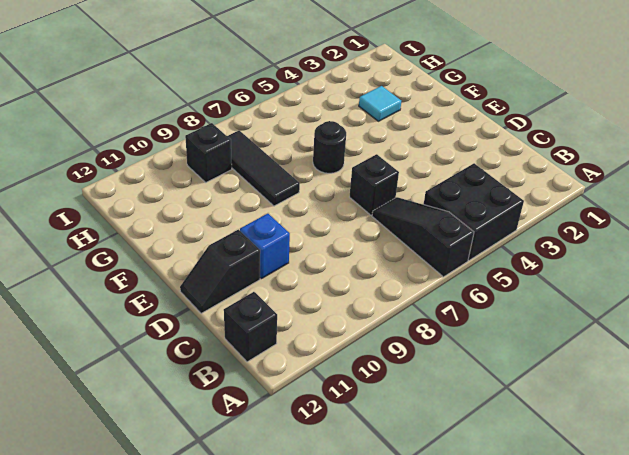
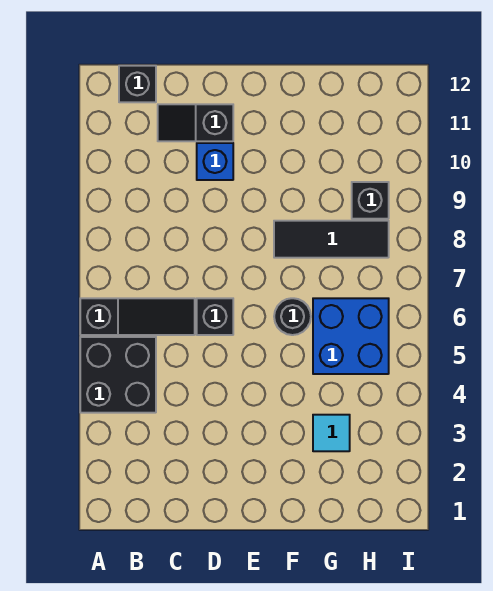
black 1x2 slope [180,229,260,314] -> black 1x2 slope turned to [158,104,233,141]
none -> blue 2x2 brick [313,298,389,374]

